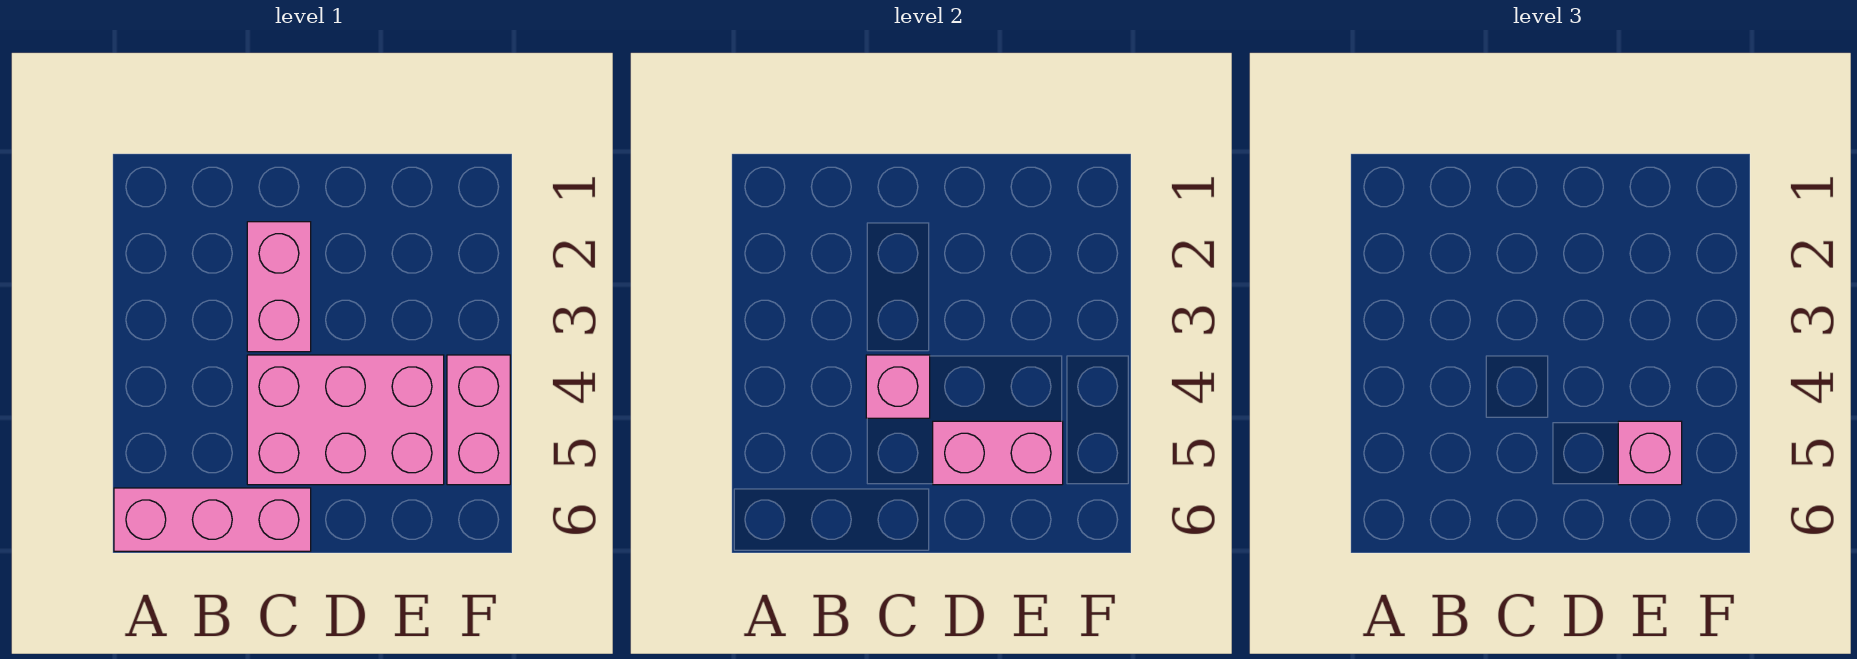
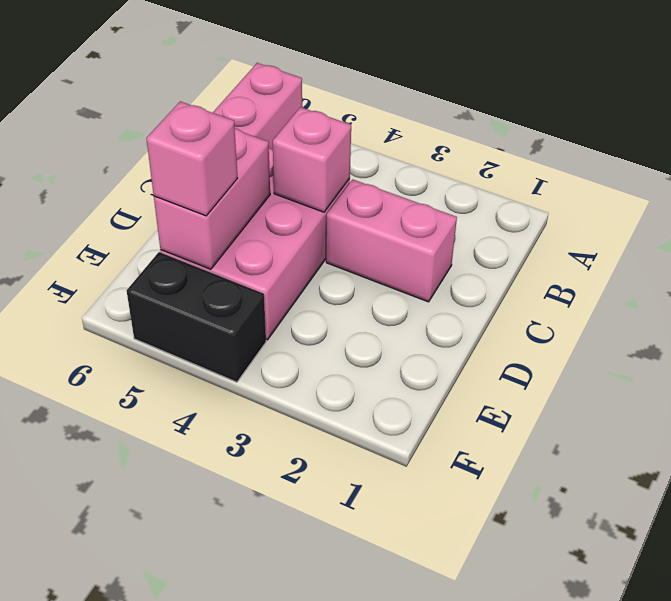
pink 1x2 brick [447,355,510,485] -> black 1x2 brick [127,252,266,382]

